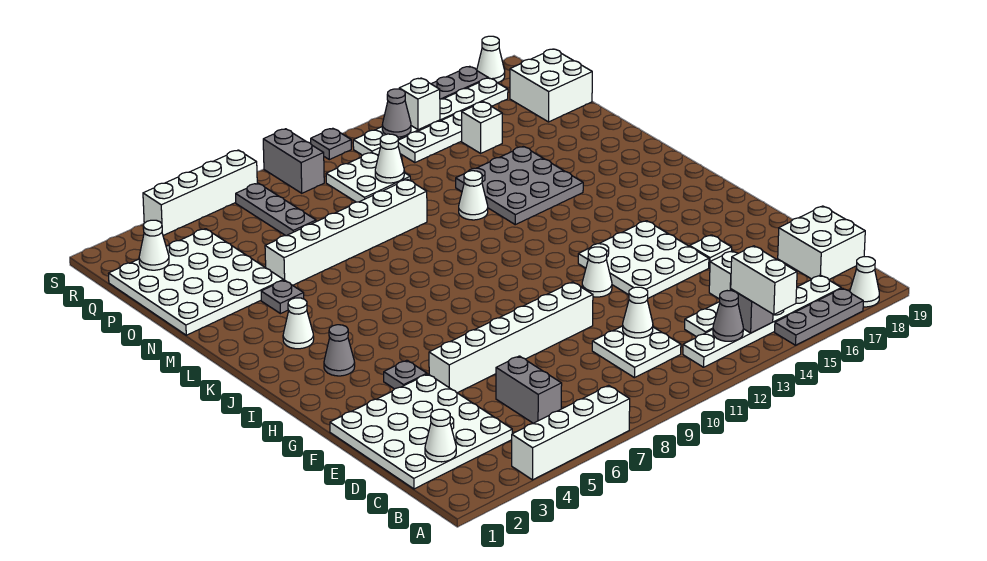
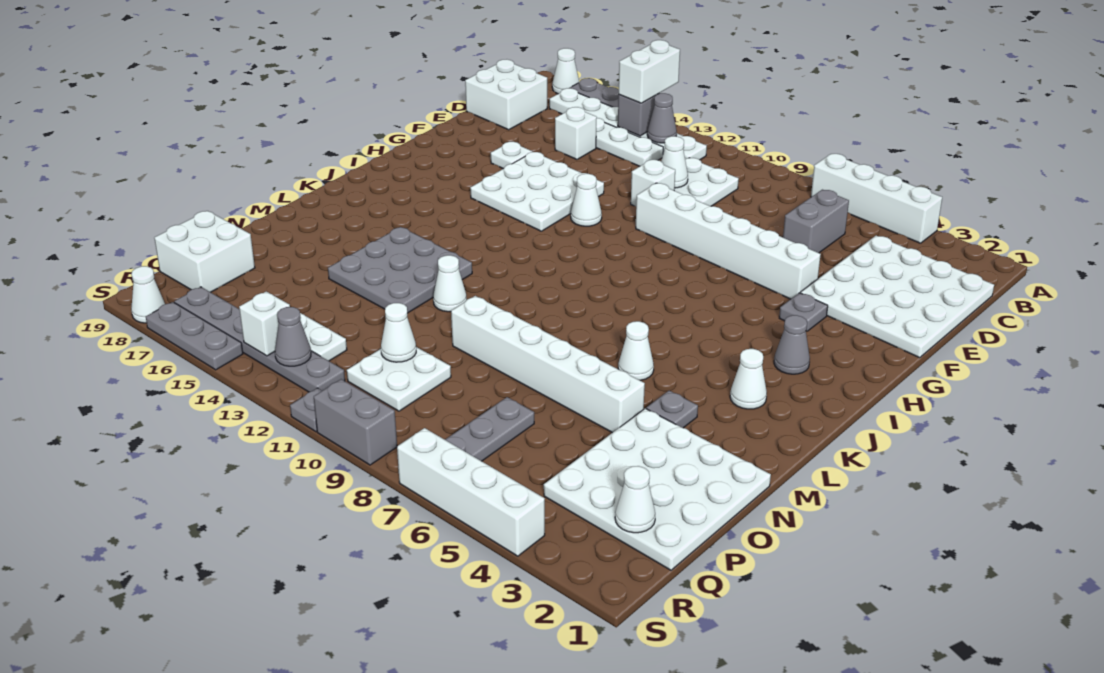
white 1x1 cone [425,409,456,462] -> white 1x1 cone moved to [618,321,654,380]
white 1x1 brick [462,102,502,153] -> white 1x1 brick moved to [631,160,675,206]
grey 1x2 brick [263,129,324,193] -> grey 1x2 brick turned to [314,379,397,465]
white 1x6 plate [353,78,508,156] -> grey 1x6 plate [174,287,345,392]

